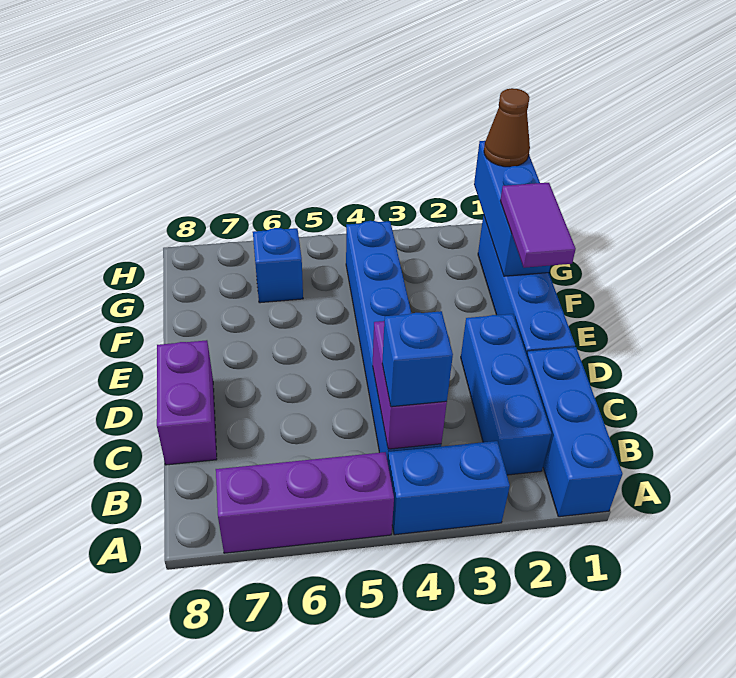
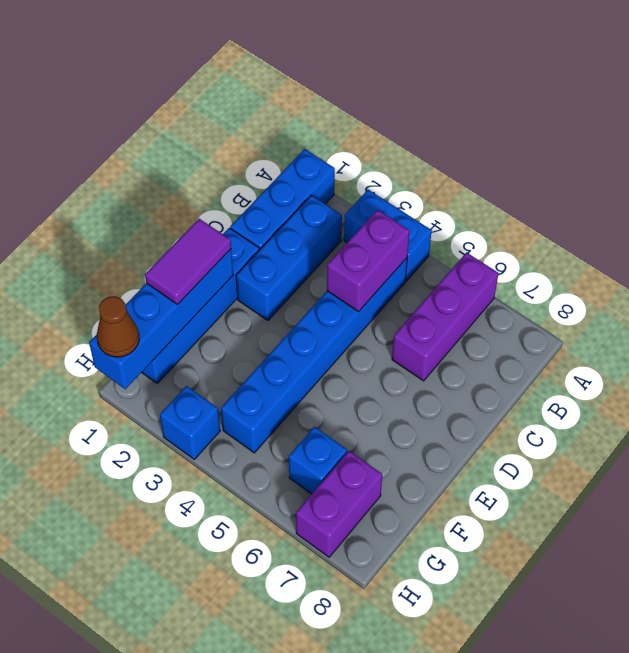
purple 1x3 brick [216,452,394,553] -> purple 1x3 brick turned to [392,252,499,381]
blue 1x1 brick [382,311,453,407] -> blue 1x1 brick moved to [160,386,220,459]
purple 1x2 brick [157,340,217,465] -> purple 1x2 brick moved to [296,451,382,557]
blue 1x3 brick [474,141,550,276] -> blue 1x4 brick [89,249,233,389]

